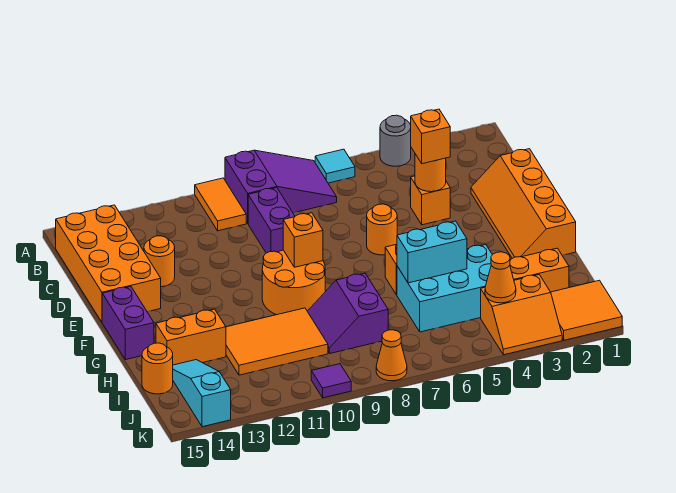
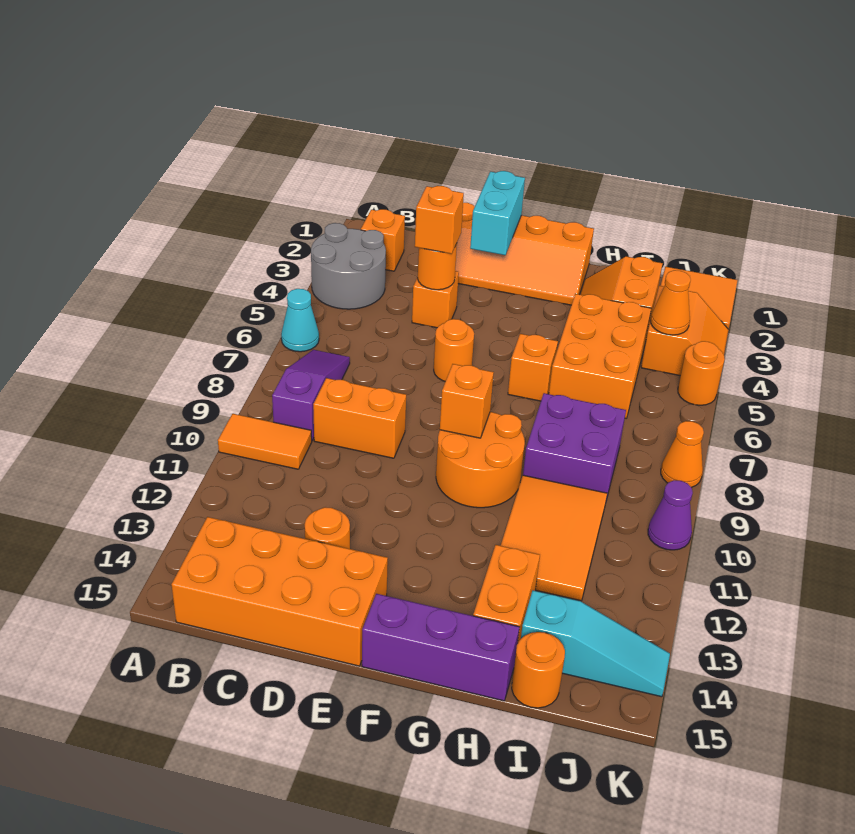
grey 1x1 round brick [380,115,411,166] -> grey 2x2 round brick [311,223,386,309]
cyan 1x1 tile [315,149,355,183] -> cyan 1x1 cone [281,289,319,352]
purple 2x3 slope [225,150,337,223] -> purple 1x3 slope [272,350,350,440]
none -> orange 1x1 brick [361,209,405,271]
purple 1x2 brick [248,188,295,253] -> orange 1x2 brick [313,378,406,458]
purple 1x2 brick [102,287,154,360] -> purple 1x3 brick [362,594,519,701]
cyan 2x3 brick [397,245,492,332] -> orange 2x3 brick [549,294,651,418]
cyan 1x2 brick [397,221,467,283] -> cyan 1x2 brick moved to [470,171,525,255]
purple 2x2 slope [307,273,388,354] -> purple 2x2 brick [523,393,626,500]
cyan 1x3 slope [173,360,231,427] -> cyan 1x3 slope turned to [521,590,670,697]
none -> orange 1x1 round brick [678,341,725,405]
purple 1x1 tile [311,364,351,398] -> purple 1x1 cone [648,480,693,550]

